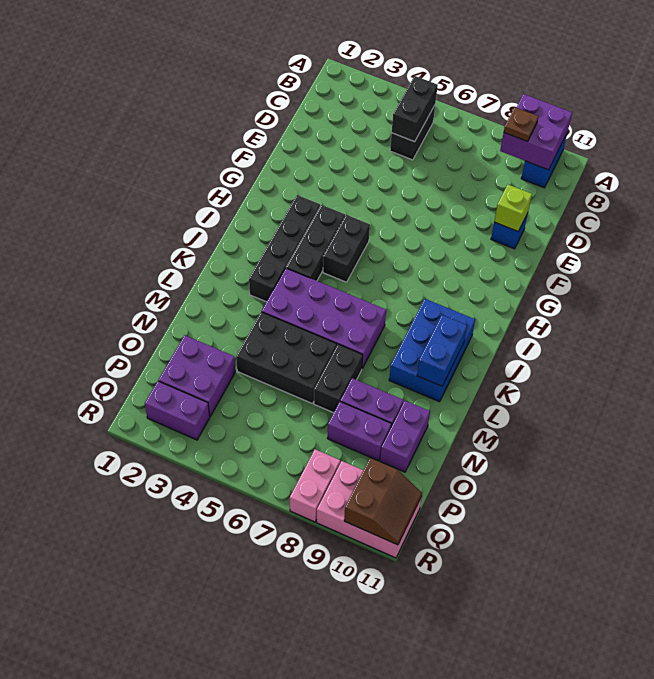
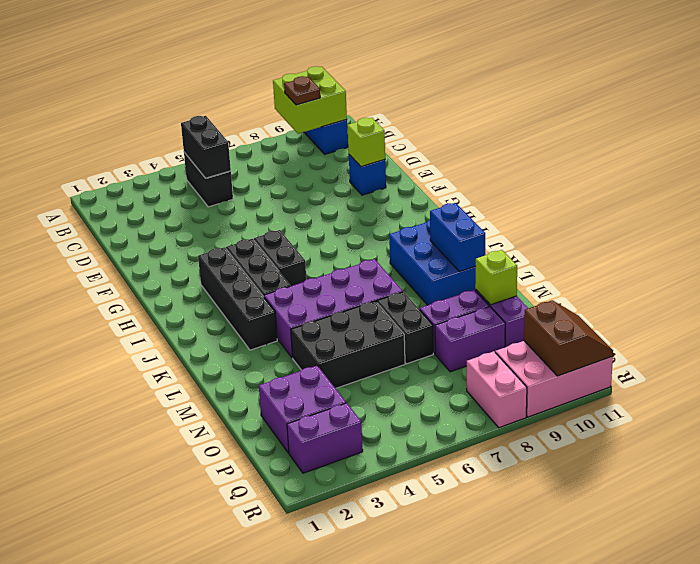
purple 2x2 brick [500,94,572,170] -> lime 2x2 brick [273,66,347,134]
none -> lime 1x1 brick [475,250,517,305]

